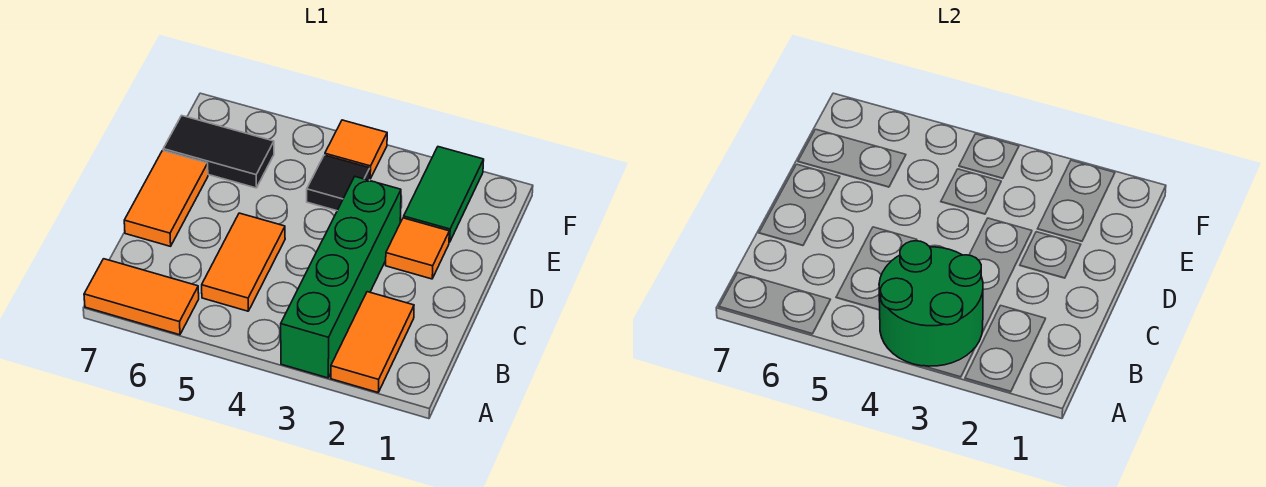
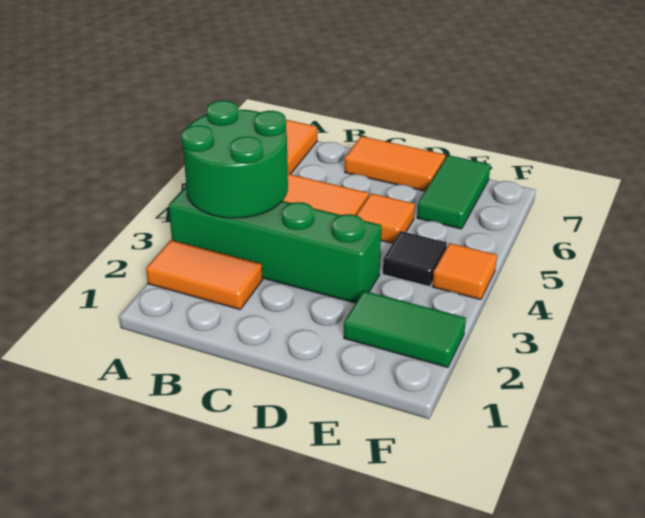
orange 1x1 tile [386,218,449,279] -> orange 1x1 tile moved to [356,193,415,244]
black 1x2 tile [163,116,274,188] -> green 1x2 tile [417,155,490,229]

